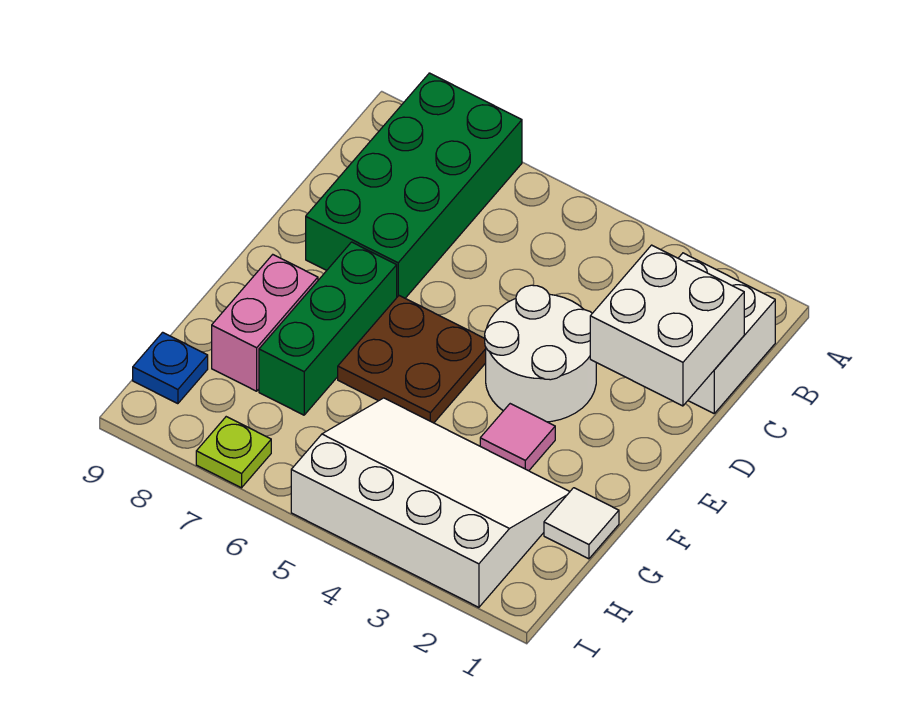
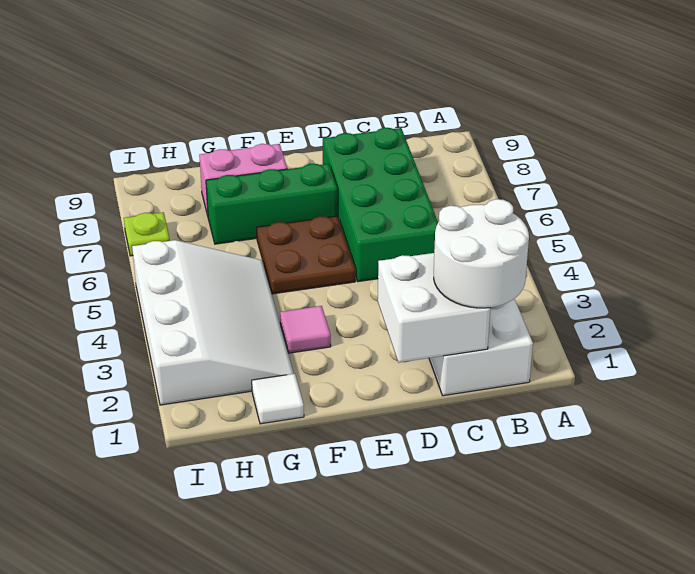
green 2x4 brick [306,73,522,298] -> green 2x4 brick turned to [323,128,438,282]
white 2x2 round brick [485,285,596,422] -> white 2x2 round brick moved to [434,199,529,308]
blue 1x1 plate [133,332,208,404] -> none

